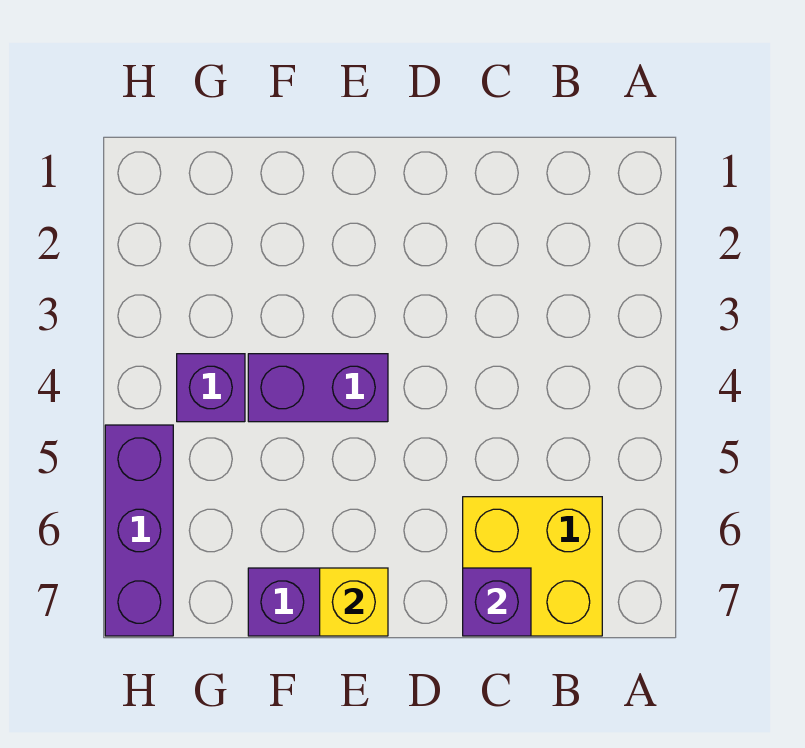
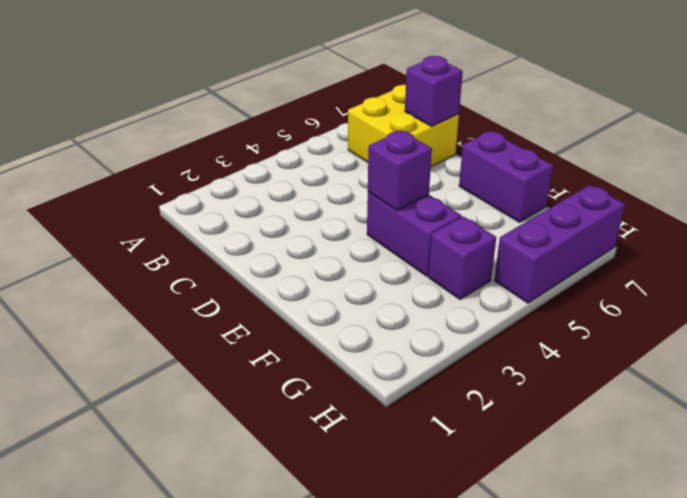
none -> purple 1x1 brick [368,130,432,211]
yellow 1x1 brick [320,568,388,636] -> none

